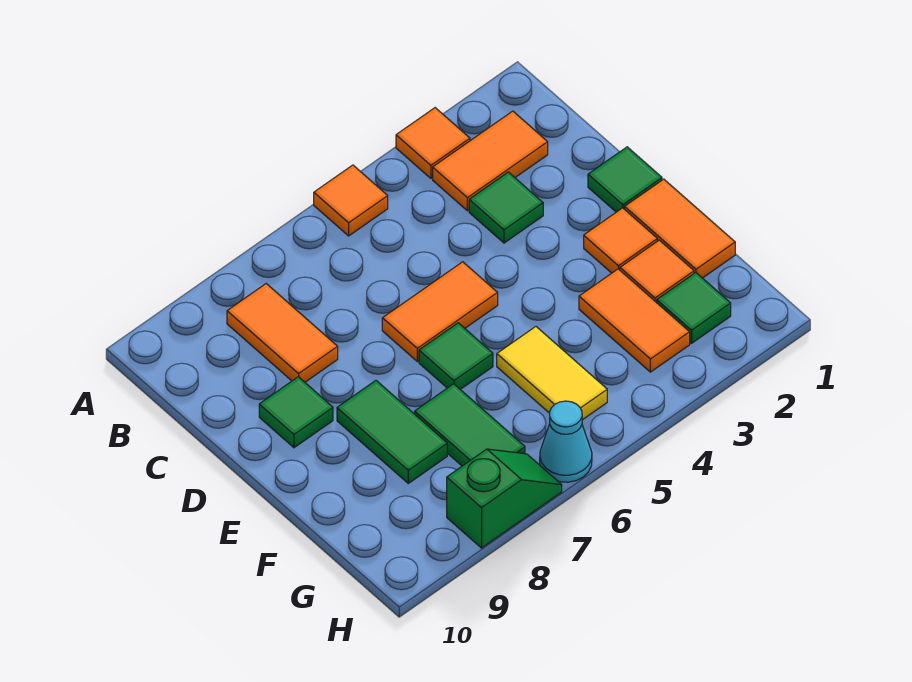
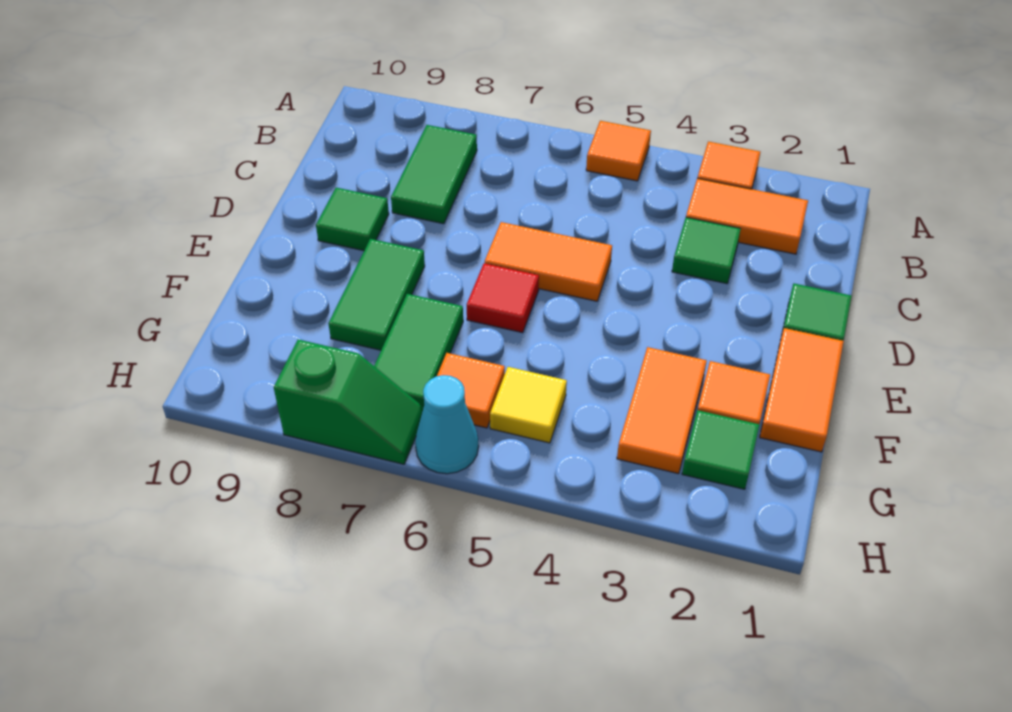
orange 1x2 tile [227,284,338,382] -> green 1x2 tile [391,125,477,224]
orange 1x1 tile [584,208,657,273] -> orange 1x1 tile moved to [437,353,505,428]
green 1x1 tile [419,323,493,389] -> red 1x1 tile [467,263,539,333]
yellow 1x2 tile [497,327,607,420] -> yellow 1x1 tile [490,367,567,443]

